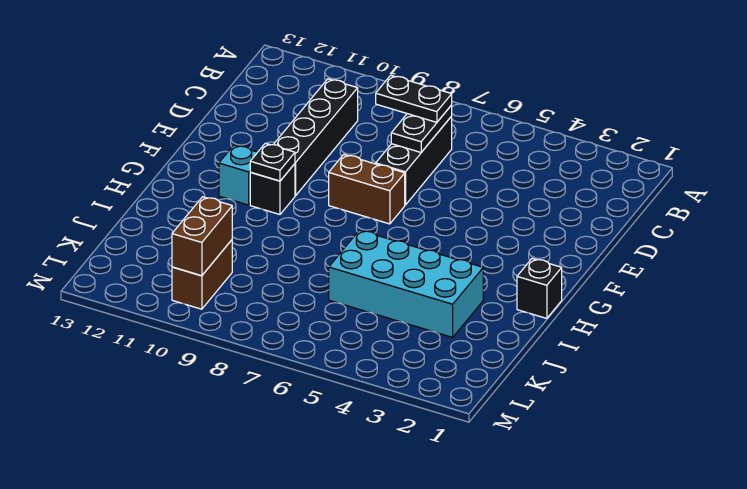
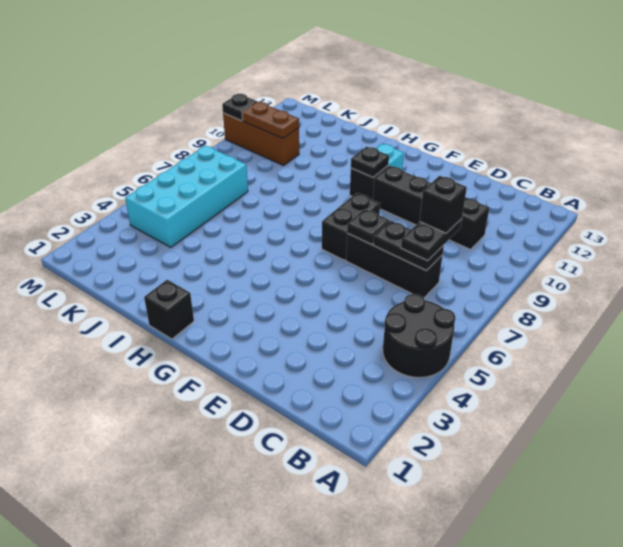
none -> black 2x2 round brick [383,294,455,378]
none -> black 1x1 brick [420,176,467,233]
none -> black 1x1 plate [347,209,389,245]
brown 1x2 brick [329,155,405,224] -> black 1x2 brick [322,193,380,260]
cyan 2x4 brick [329,230,483,337] -> cyan 2x4 brick moved to [125,146,248,247]
brown 1x2 brick [172,240,232,309] -> brown 1x3 brick [223,113,299,165]
brown 1x2 brick [172,197,232,276] -> brown 1x2 plate [242,102,299,139]
none -> black 1x1 plate [222,94,257,121]

